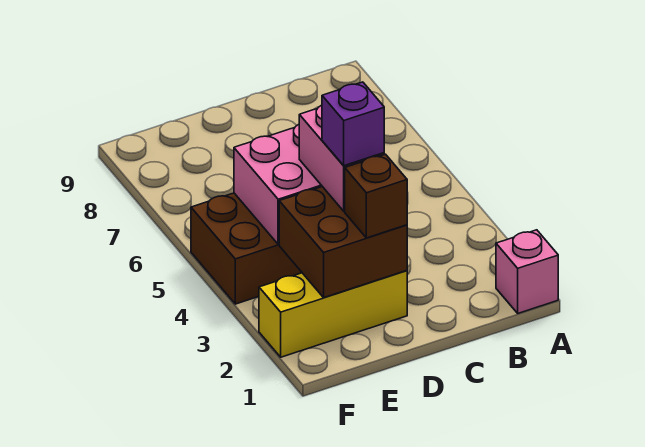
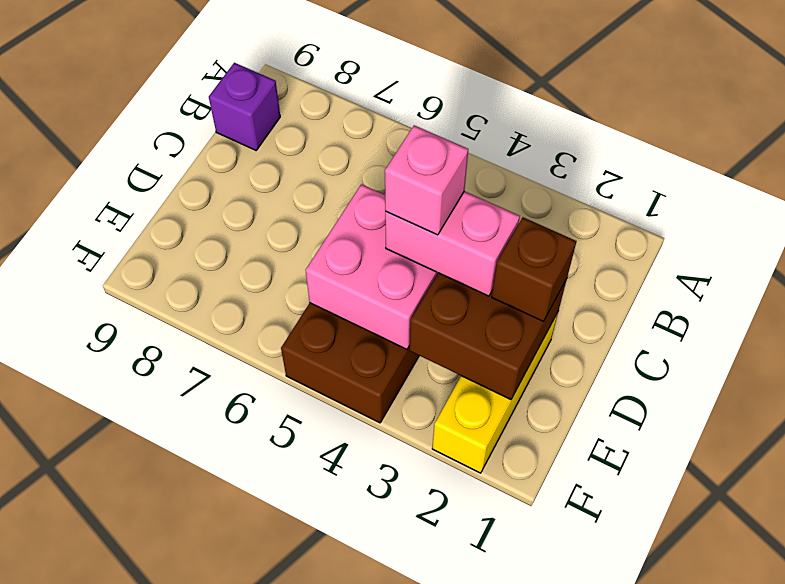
pink 1x1 brick [496,230,558,313] -> pink 1x1 brick moved to [385,125,468,235]
purple 1x1 brick [322,82,384,166] -> purple 1x1 brick moved to [209,63,280,150]

